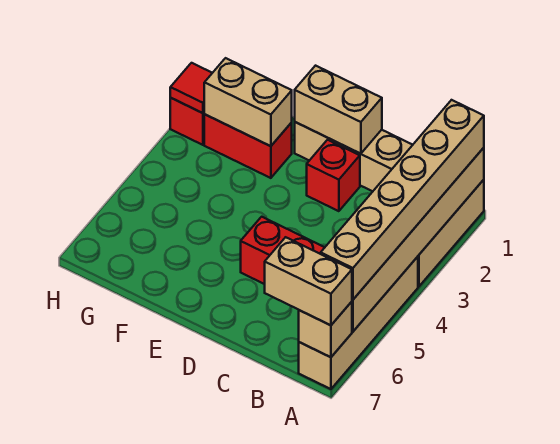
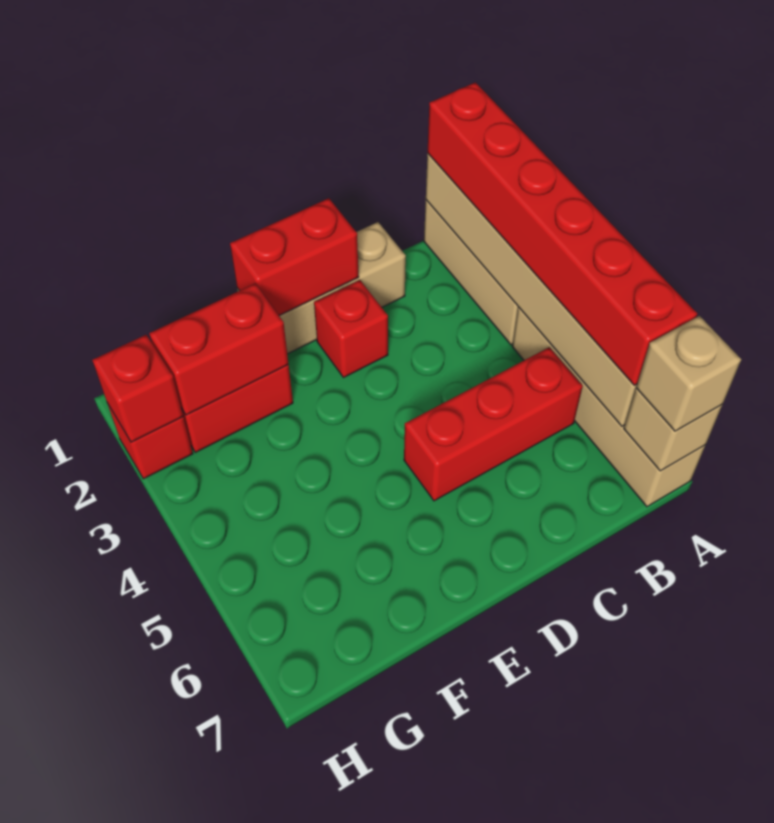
tan 1x6 brick [321,100,484,300] -> red 1x6 brick [427,82,697,385]
tan 1x2 brick [265,237,352,325] -> tan 1x1 brick [636,316,741,431]
tan 1x2 brick [295,66,382,154] -> red 1x2 brick [230,198,359,316]
tan 1x2 brick [204,58,292,146] -> red 1x2 brick [149,283,288,415]
red 1x1 tile [170,63,212,113] -> red 1x1 brick [92,335,183,442]

